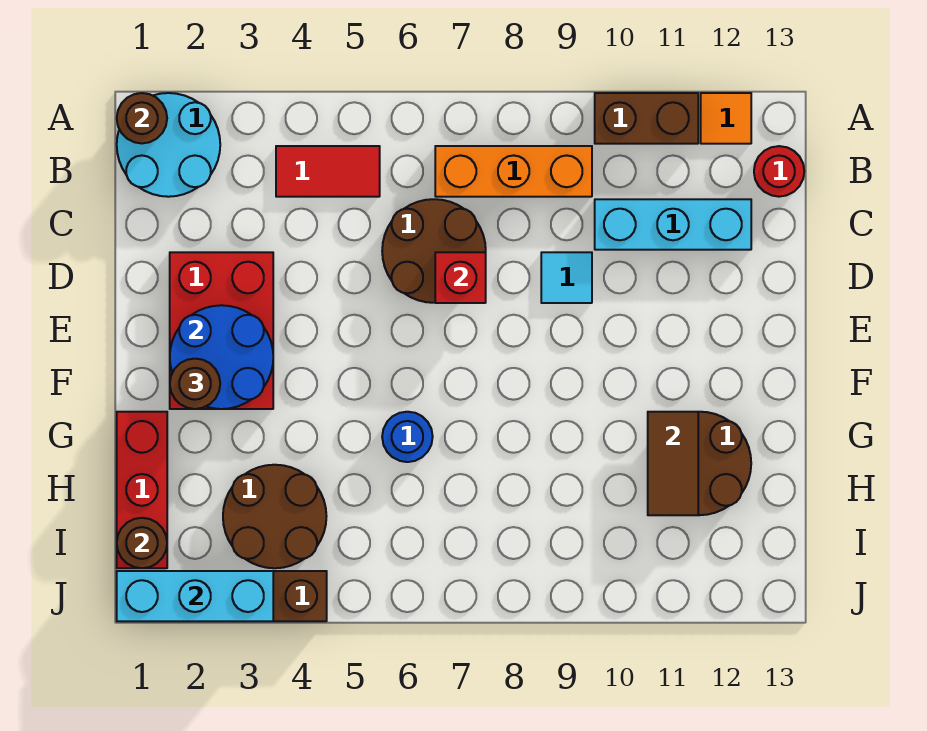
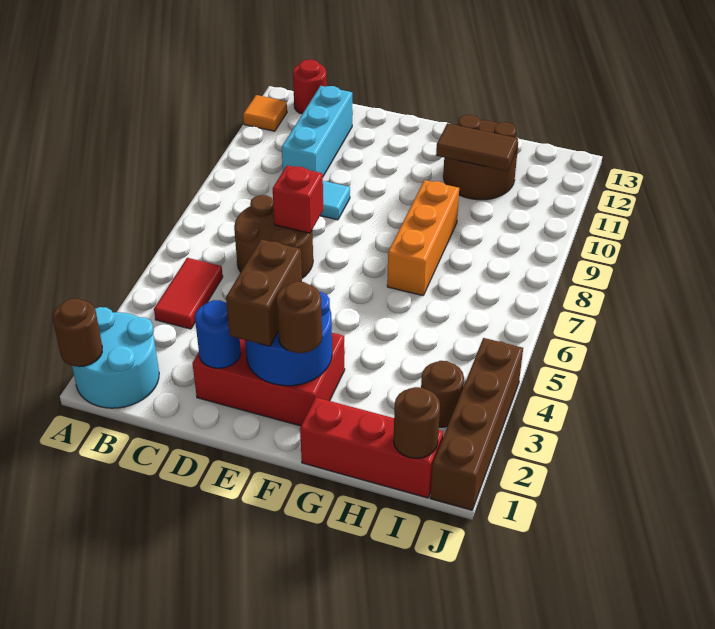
brown 1x2 brick [595,93,698,144] -> brown 1x2 brick moved to [226,239,302,346]
orange 1x3 brick [435,146,592,197] -> orange 1x3 brick moved to [387,180,459,296]
blue 1x1 round brick [382,412,433,462] -> blue 1x1 round brick moved to [195,300,241,368]
brown 2x2 round brick [223,465,326,568] -> brown 1x1 round brick [421,361,464,427]
cyan 1x3 brick [117,571,273,621] -> none

